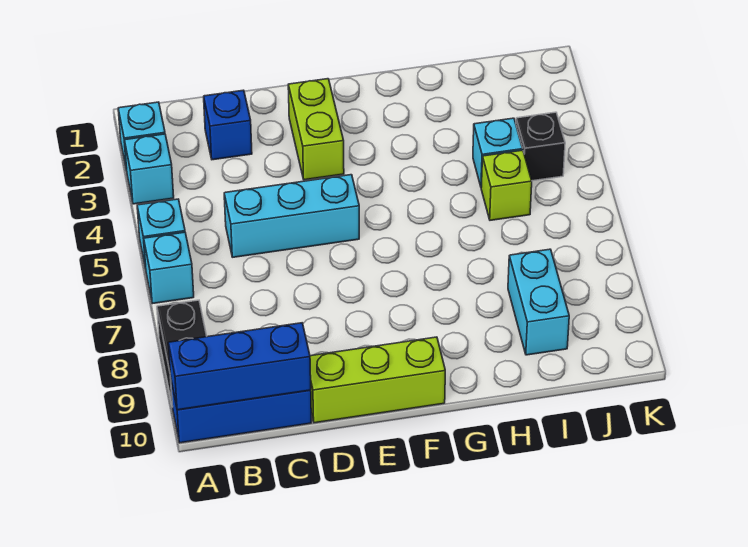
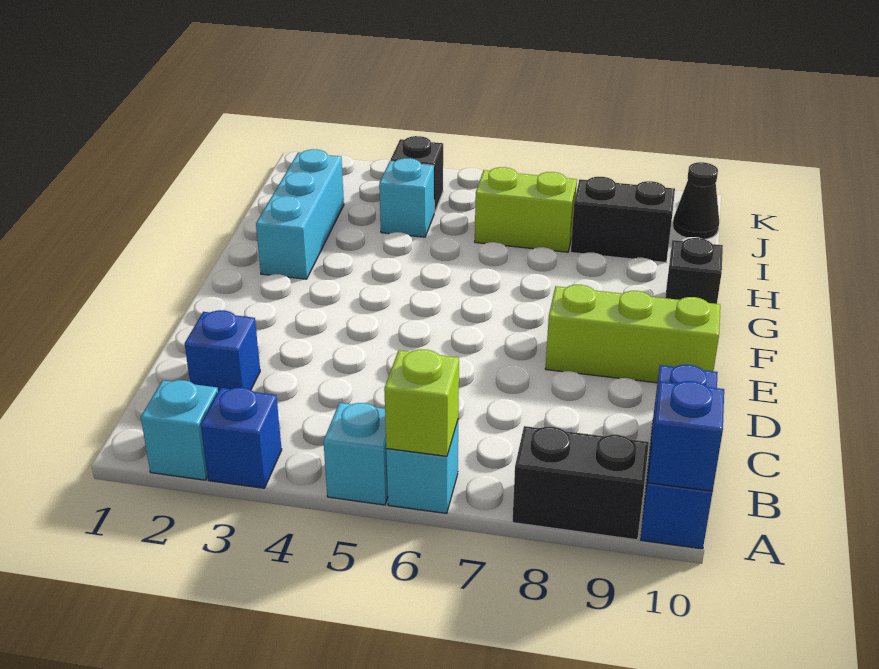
cyan 1x1 brick [124,134,174,204] -> blue 1x1 brick [201,388,282,488]
blue 1x3 brick [168,323,311,410] -> blue 1x1 brick [648,381,724,491]
cyan 1x3 brick [224,175,359,257] -> cyan 1x3 brick moved to [256,149,344,279]
lime 1x3 brick [310,337,445,423] -> lime 1x3 brick turned to [545,285,720,383]
lime 1x2 brick [288,79,344,180] -> lime 1x2 brick moved to [475,167,577,252]
none -> black 1x1 brick [665,238,723,304]
lime 1x1 brick [481,150,532,220] -> lime 1x1 brick moved to [384,349,459,456]
cyan 1x2 brick [508,249,569,355] -> black 1x2 brick [571,177,675,263]
none -> black 1x1 cone [673,162,719,239]

